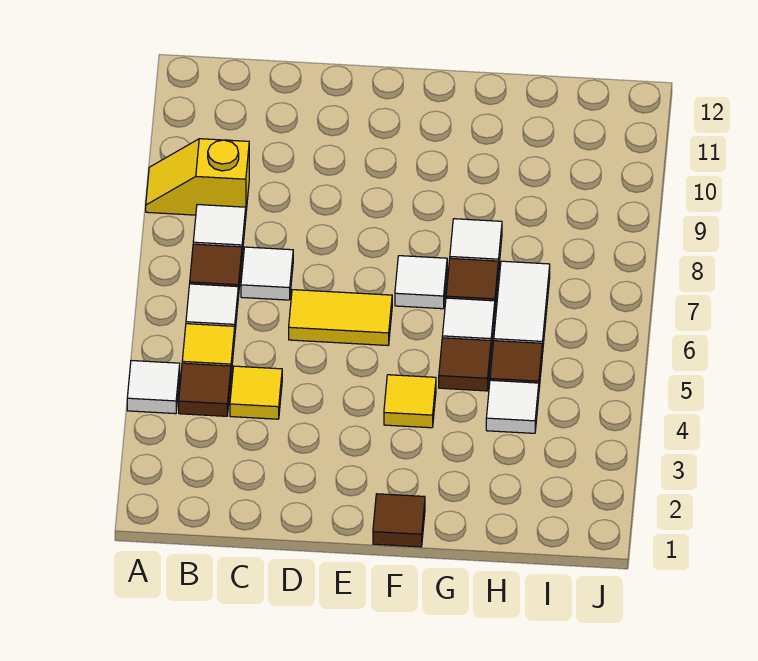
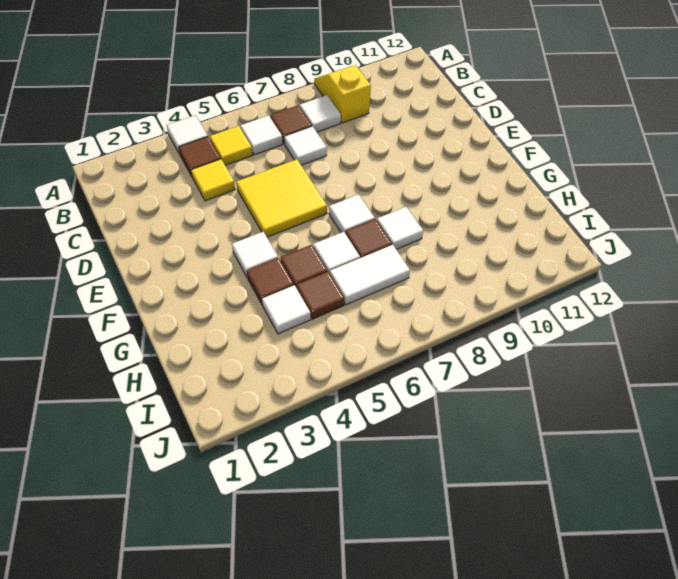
yellow 1x2 tile [289,290,392,345] -> yellow 2x2 tile [236,159,327,237]
brown 1x1 tile [373,494,425,547] -> brown 1x1 tile moved to [247,258,294,305]
yellow 1x1 tile [384,375,436,428] -> white 1x1 tile [232,232,278,276]

